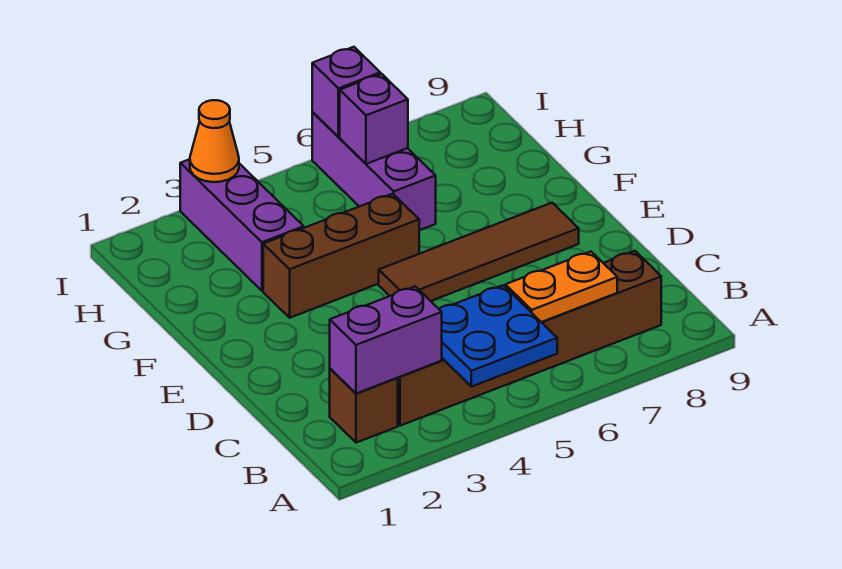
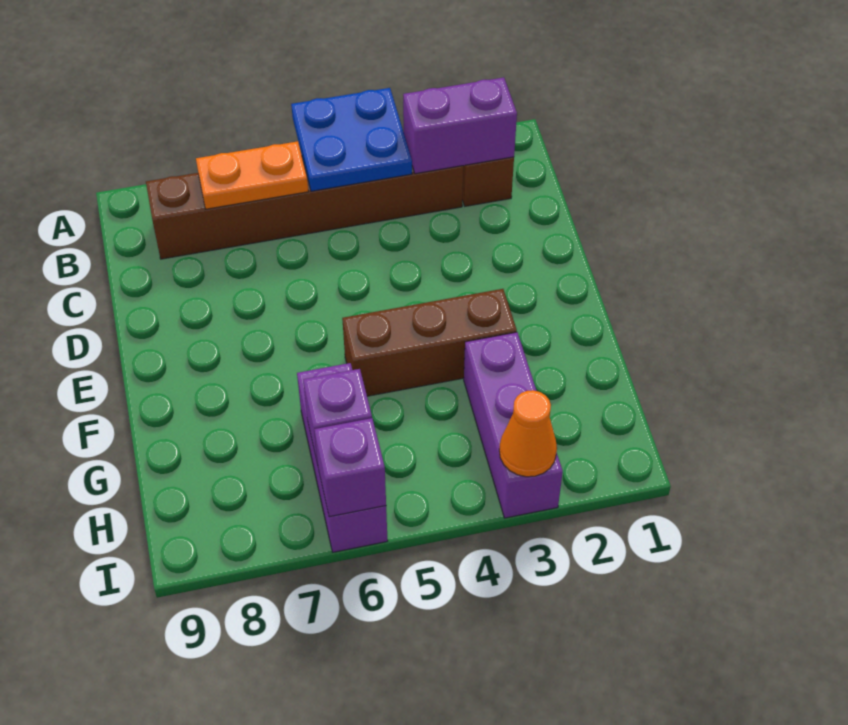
brown 1x4 tile [379,203,579,301] -> none

